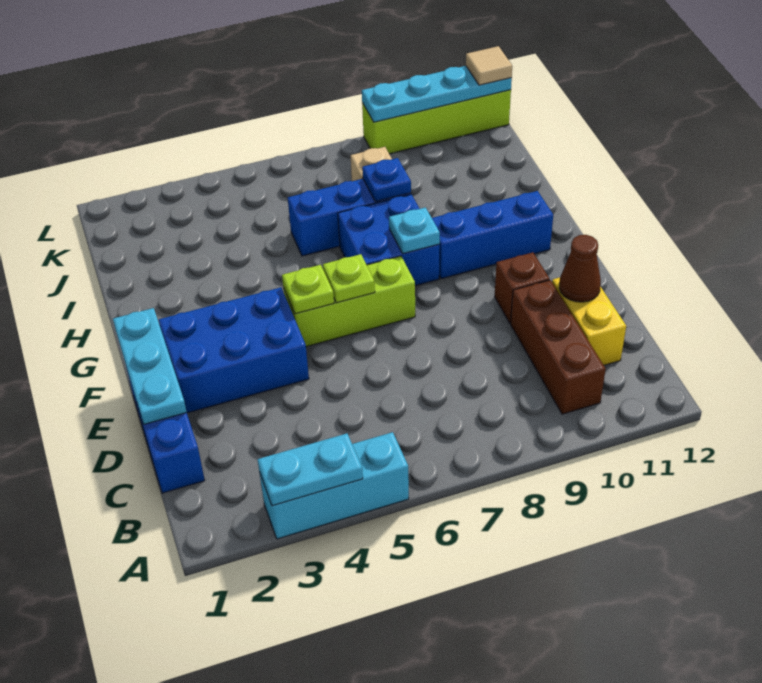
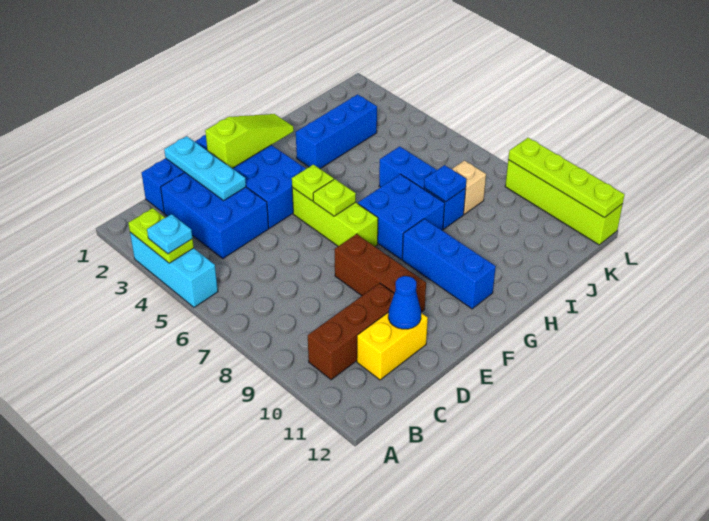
cyan 1x2 plate [257,433,363,506] -> lime 1x2 plate [128,208,194,263]
none -> blue 2x3 brick [161,173,269,258]
cyan 1x3 plate [113,308,187,424] -> cyan 1x3 plate turned to [164,136,246,201]
brown 1x1 cone [559,235,601,302] -> blue 1x1 cone [388,276,421,329]
none -> lime 1x3 slope [205,114,294,168]
brown 1x1 brick [495,252,550,323] -> brown 1x3 brick [334,234,426,312]
cyan 1x1 plate [389,207,440,253] -> cyan 1x1 plate moved to [147,214,193,254]
none -> blue 1x3 brick [296,94,377,169]
cyan 1x4 plate [362,66,512,122] -> lime 1x4 plate [508,138,625,218]
tan 1x1 tile [466,46,512,85] -> none

